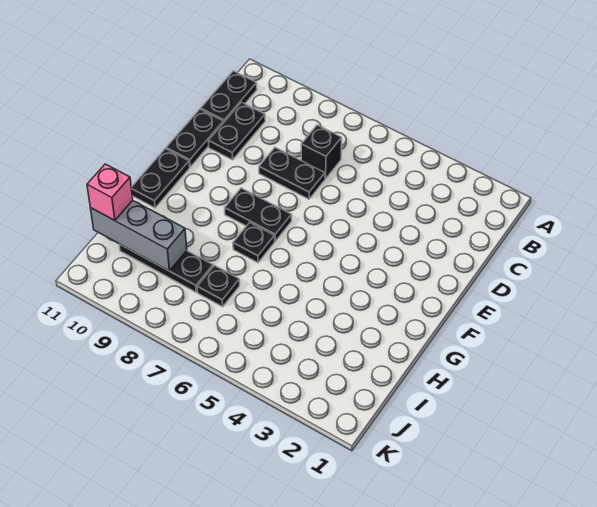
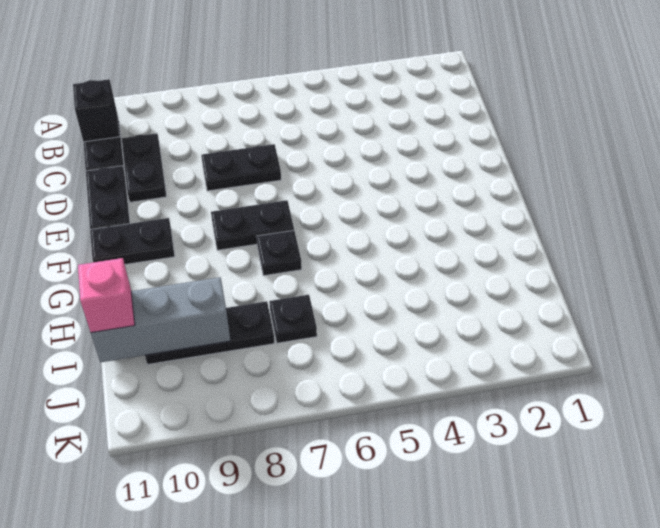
black 1x1 brick [301,125,342,179] -> black 1x1 brick moved to [73,79,120,142]
black 1x2 plate [131,149,190,208] -> black 1x2 plate turned to [90,218,175,264]

